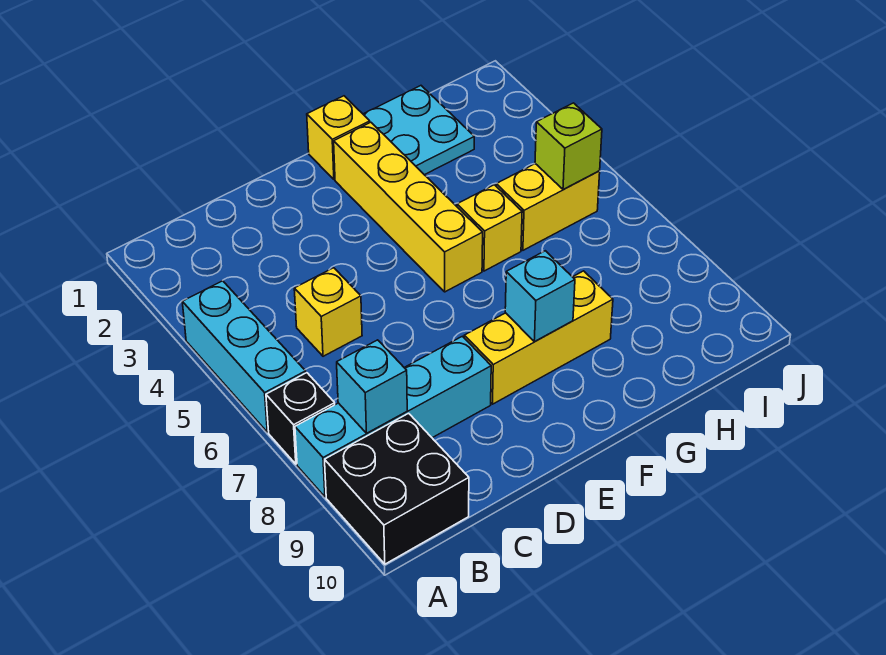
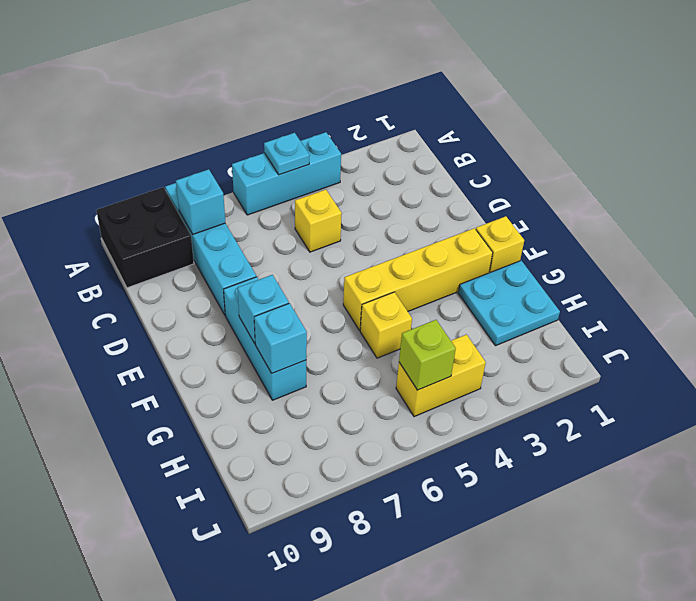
none -> cyan 1x1 plate [264,133,310,175]
black 1x1 brick [266,373,335,464] -> none
yellow 1x3 brick [464,271,613,404] -> cyan 1x3 brick [224,277,306,400]
none -> cyan 1x1 brick [254,303,307,373]
yellow 1x2 brick [496,164,600,250] -> yellow 1x2 brick turned to [396,335,486,417]

